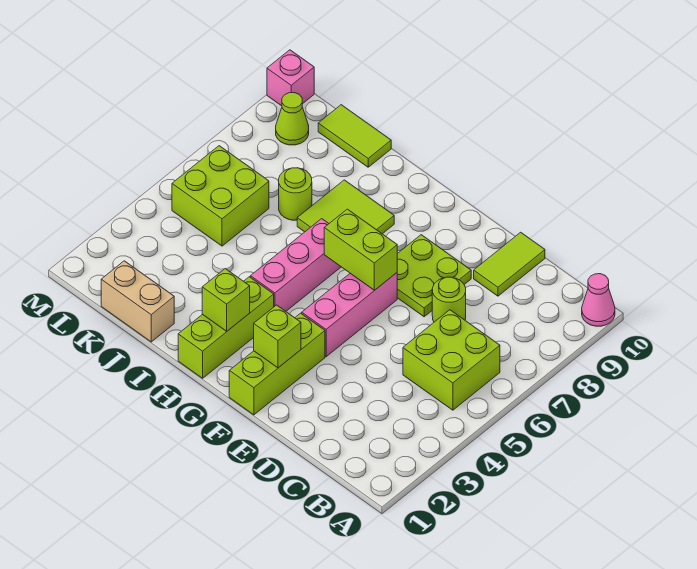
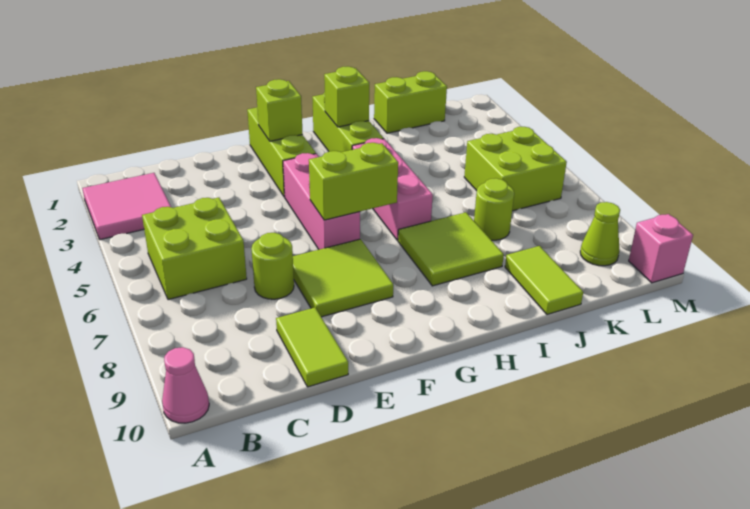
none -> pink 2x2 tile [82,173,171,240]
lime 2x2 plate [397,235,471,317] -> lime 2x2 tile [293,239,393,317]
tan 1x2 brick [101,261,174,342] -> lime 1x2 brick [374,71,447,133]
lime 1x2 tile [318,105,391,167] -> lime 1x2 tile turned to [505,246,583,315]

